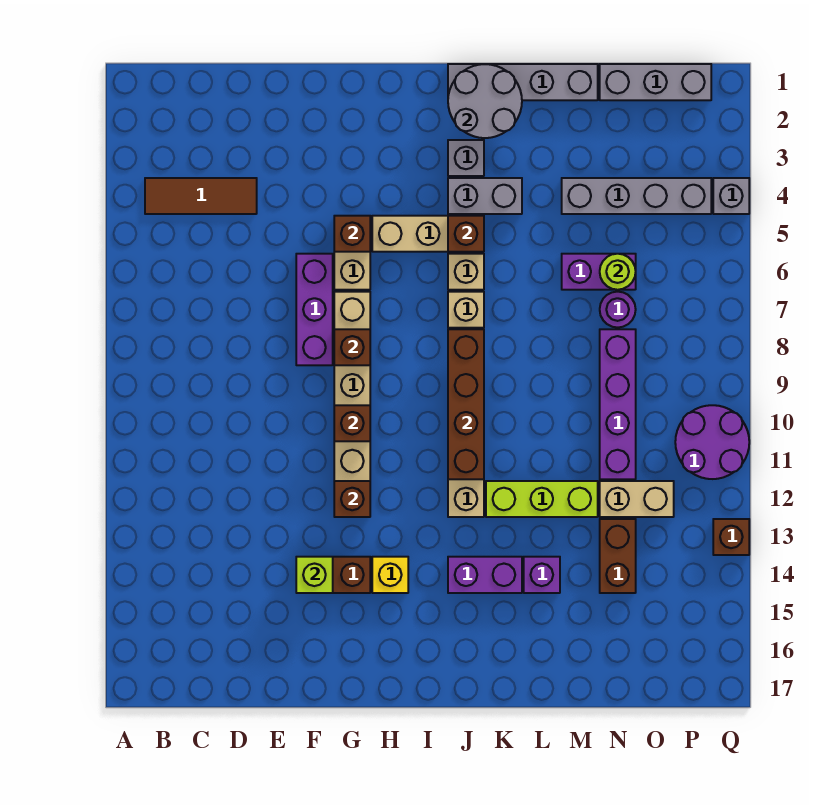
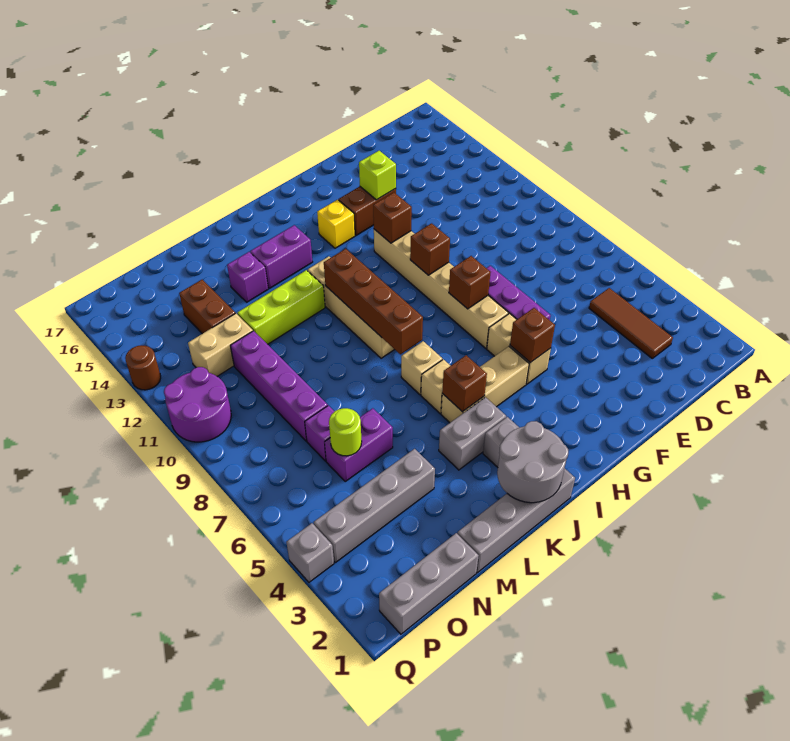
brown 1x3 tile [145,178,257,214] -> brown 1x3 tile turned to [589,288,673,358]
purple 1x1 round brick [600,292,636,328] -> purple 1x1 brick [305,405,335,461]
brown 1x1 brick [713,519,749,555] -> brown 1x1 round brick [125,345,161,390]

